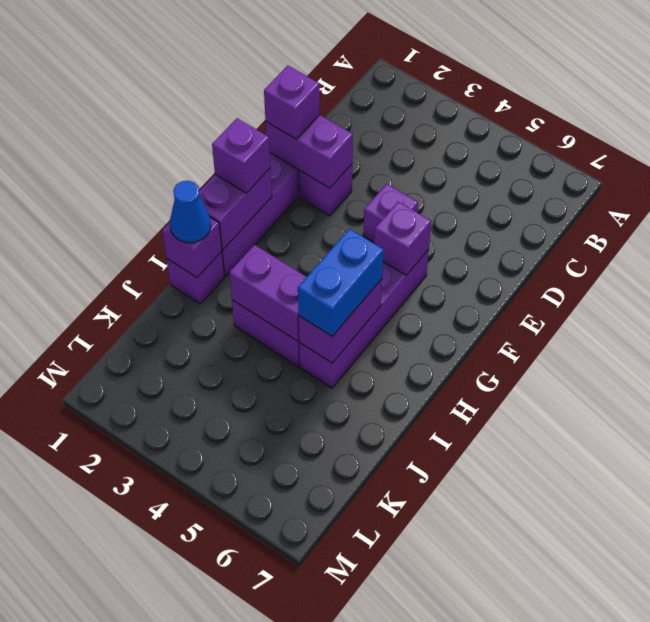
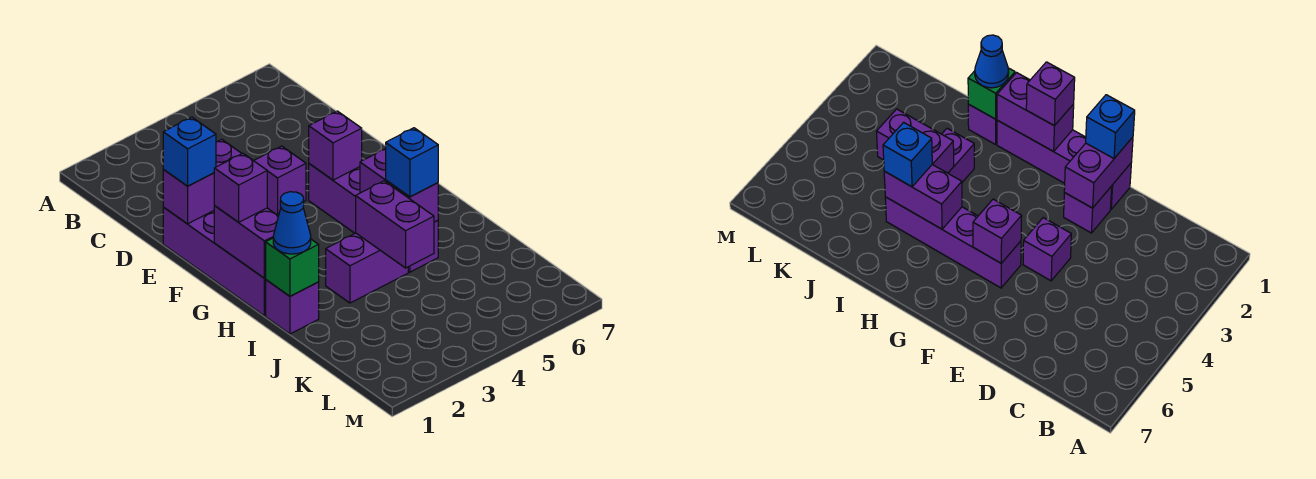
purple 1x1 brick [264,66,320,139] -> blue 1x1 brick [163,117,216,186]
blue 1x2 brick [298,229,384,336] -> blue 1x1 brick [386,128,438,197]
purple 1x1 brick [162,218,222,277] -> green 1x1 brick [266,238,319,296]
purple 1x2 brick [229,245,306,341] -> purple 1x2 brick turned to [356,181,434,268]

